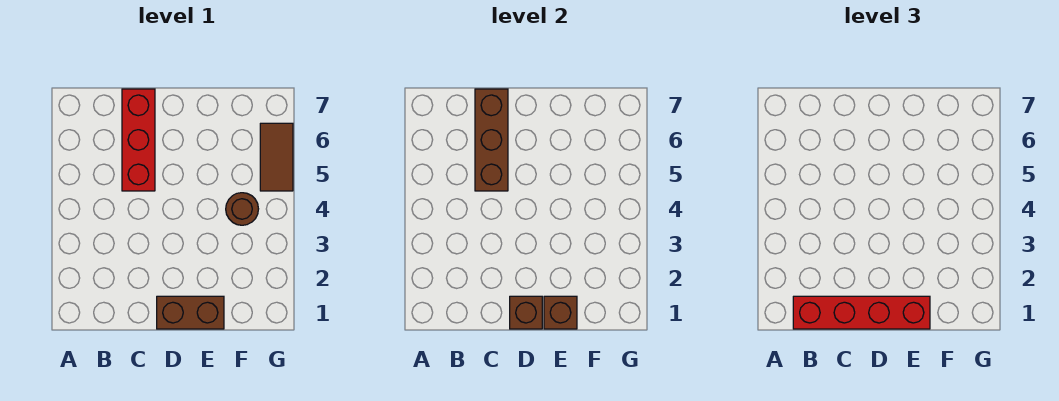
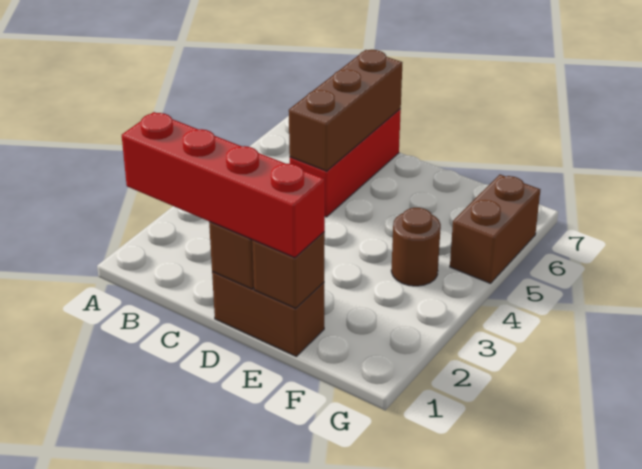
brown 1x2 tile [260,123,293,191] -> brown 1x2 brick [450,175,540,283]

